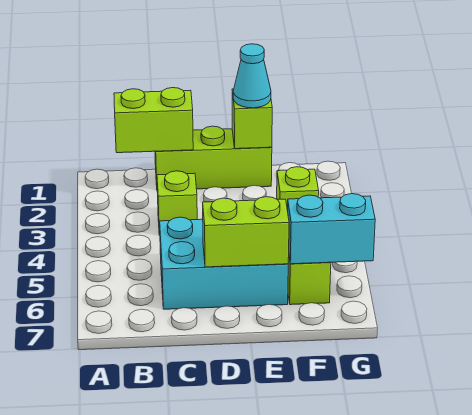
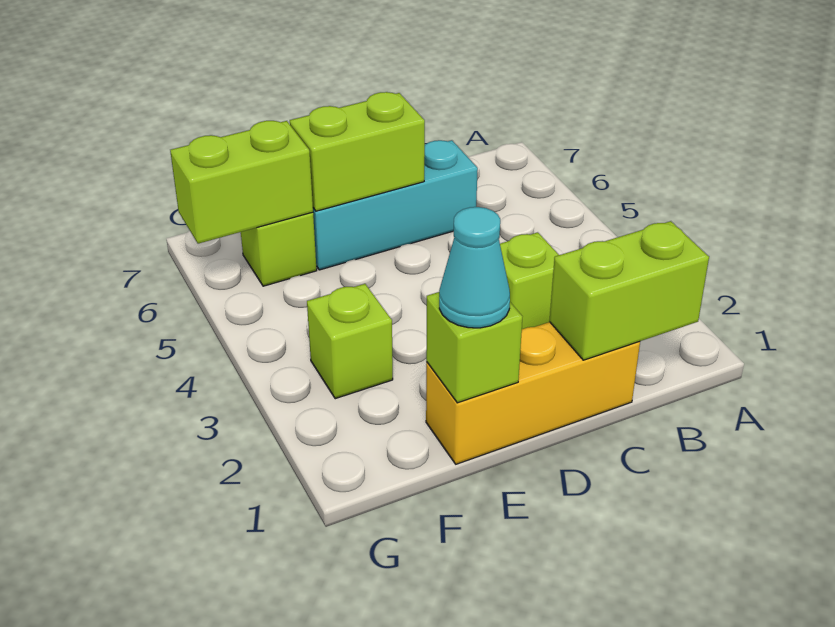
lime 1x3 brick [155,126,272,189] -> yellow 1x3 brick [426,322,640,464]
cyan 2x3 brick [160,217,288,309] -> cyan 1x3 brick [313,140,478,270]
cyan 1x2 brick [288,194,375,264] -> lime 1x2 brick [170,121,313,244]

